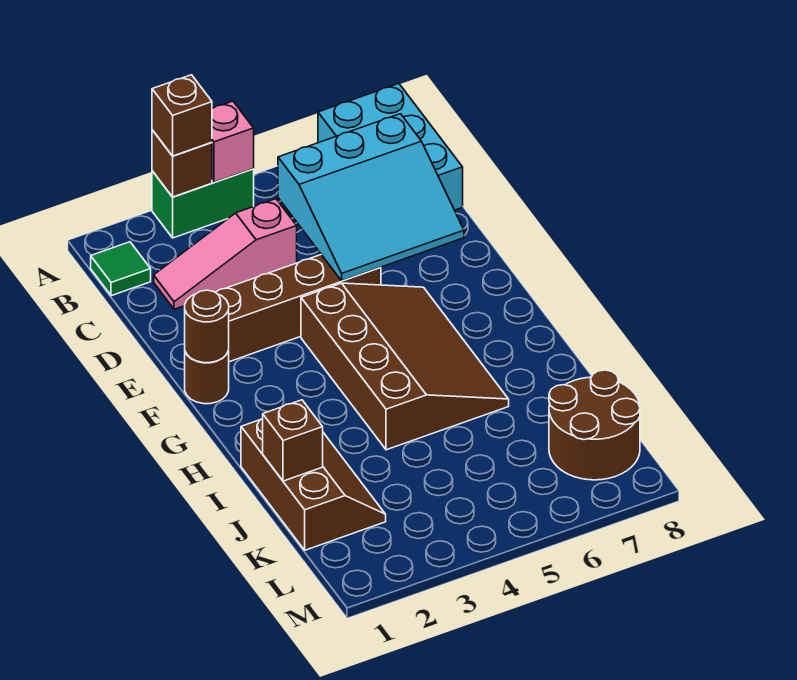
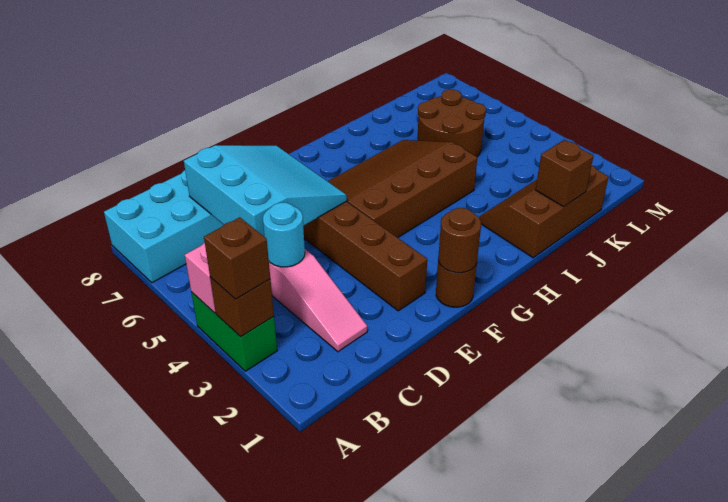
green 1x1 tile [91,242,151,296] -> none
none -> cyan 1x1 round brick [263,203,305,267]
brown 2x2 round brick [549,370,640,480] -> brown 2x2 round brick moved to [417,89,486,157]

